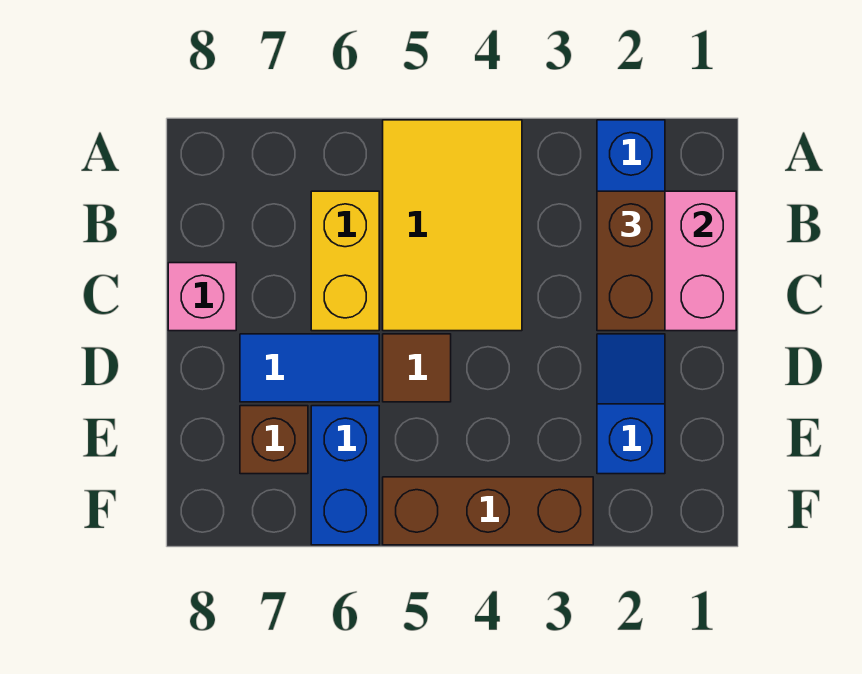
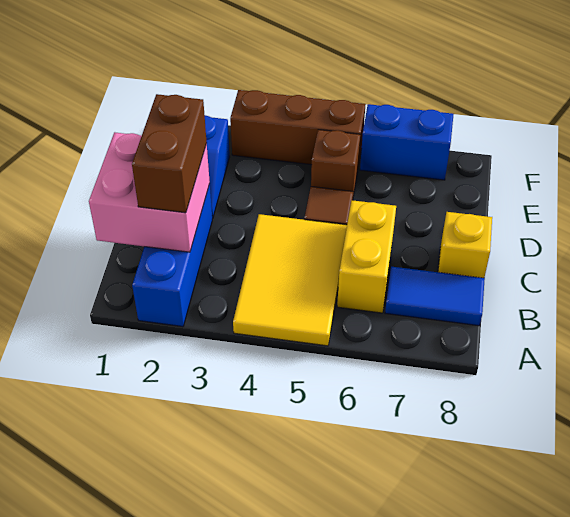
pink 1x1 brick [168,263,236,331] -> yellow 1x1 brick [438,212,492,278]
blue 1x2 tile [240,334,379,402] -> blue 1x2 tile moved to [385,267,485,326]
blue 1x2 brick [311,406,379,545] -> blue 1x2 brick turned to [360,104,454,180]
brown 1x1 brick [240,406,308,474] -> brown 1x1 brick moved to [311,130,360,196]

